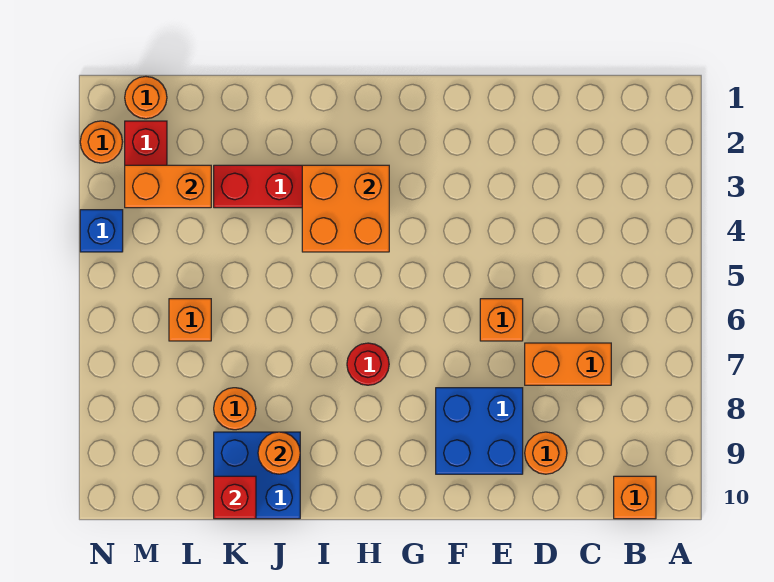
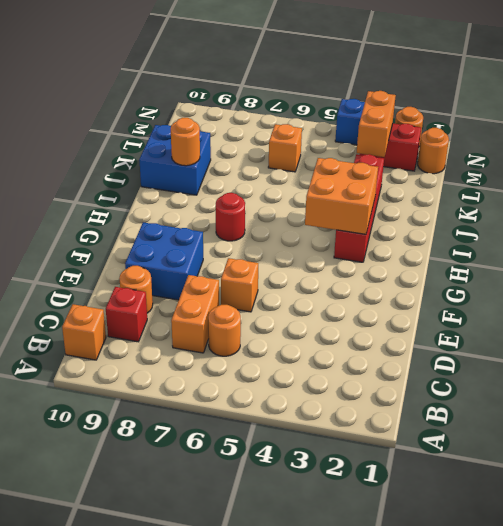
orange 1x1 round brick [214,388,256,430] -> orange 1x1 round brick moved to [208,305,241,356]
red 1x1 brick [214,476,256,519] -> red 1x1 brick moved to [106,287,147,342]

